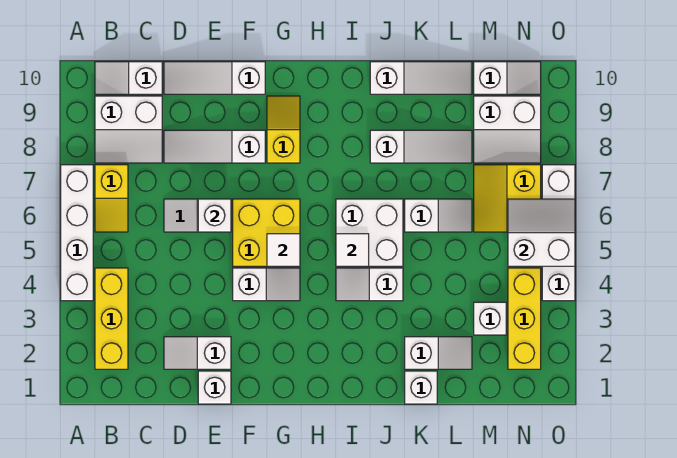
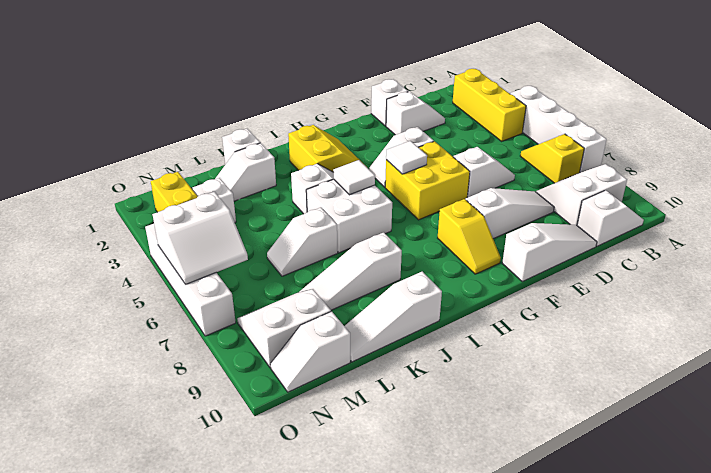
white 1x1 brick [198,199,231,232] -> none
yellow 2x2 slope [474,165,541,232] -> yellow 2x2 slope moved to [288,125,367,172]

